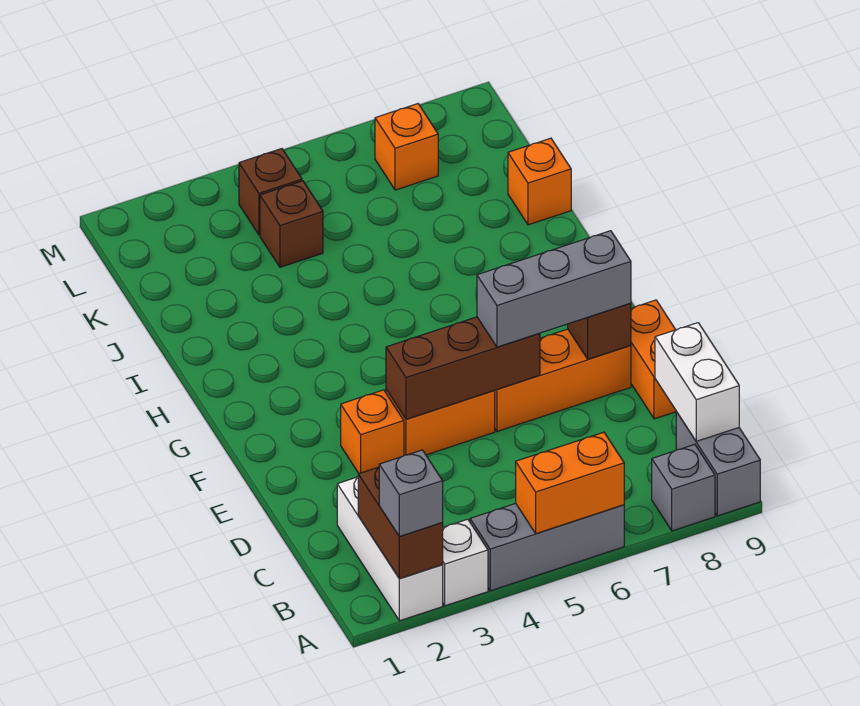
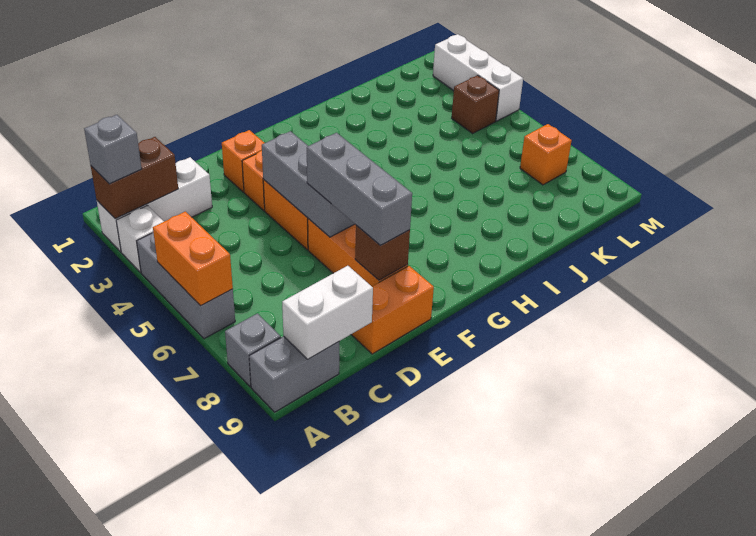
brown 1x3 brick [386,317,540,419] -> grey 1x3 brick [262,131,354,237]
orange 1x1 brick [508,138,571,225] -> orange 1x1 brick moved to [222,130,264,192]
brown 1x1 brick [260,181,323,267] -> none
none -> white 1x3 brick [433,34,523,121]

